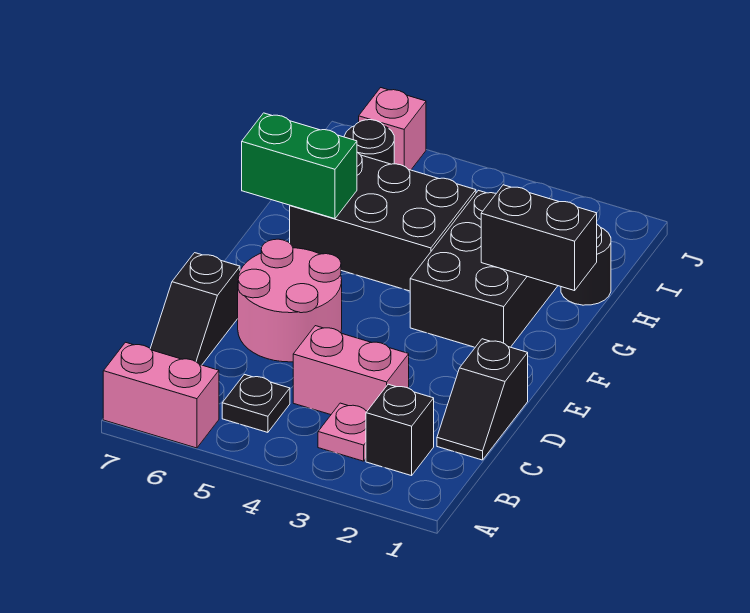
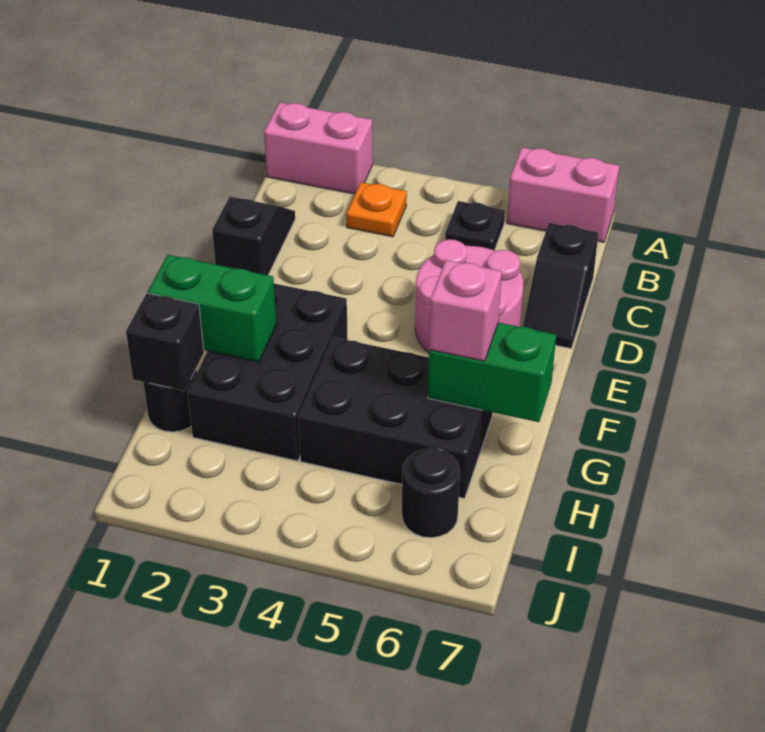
black 1x1 brick [366,384,434,476] -> black 1x1 brick moved to [126,293,204,391]
pink 1x1 plate [318,403,367,461] -> orange 1x1 plate [346,182,407,237]
pink 1x2 brick [293,326,409,415] -> pink 1x2 brick moved to [264,102,373,194]
black 1x2 slope [150,253,240,365] -> black 1x2 slope turned to [523,223,598,349]
black 1x2 brick [481,185,597,291] -> green 1x2 brick [148,255,276,362]
pink 1x1 brick [359,88,426,170] -> pink 1x1 brick moved to [429,260,502,361]

